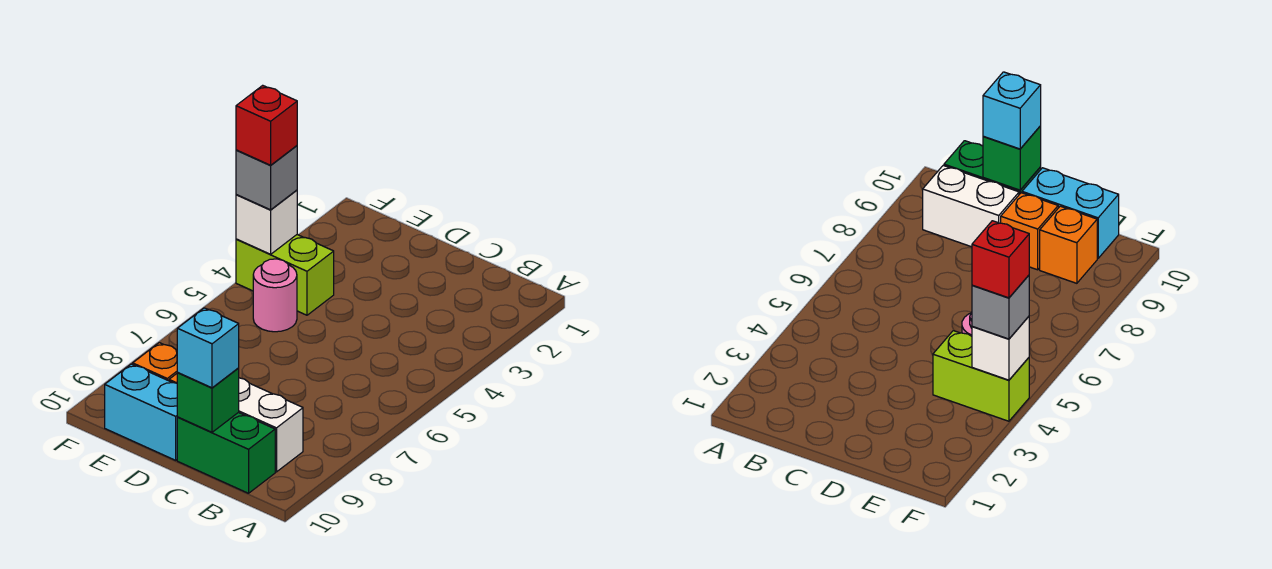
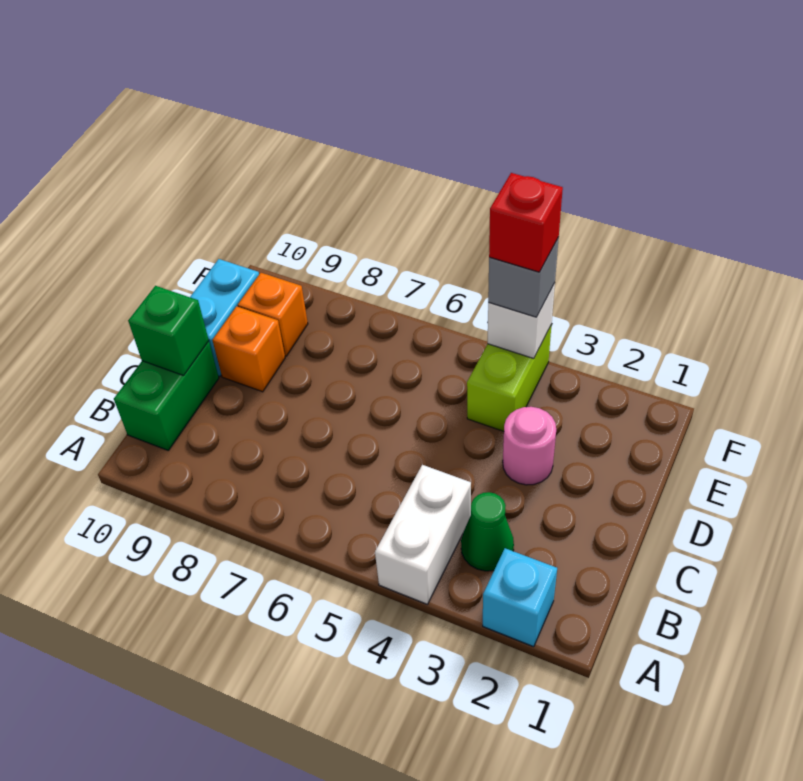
none -> green 1x1 cone [461,492,514,571]
white 1x2 brick [239,378,303,472] -> white 1x2 brick moved to [375,465,471,604]
cyan 1x1 brick [177,308,239,388] -> cyan 1x1 brick moved to [483,548,557,647]
pink 1x1 round brick [253,259,297,332] -> pink 1x1 round brick moved to [503,407,556,485]

